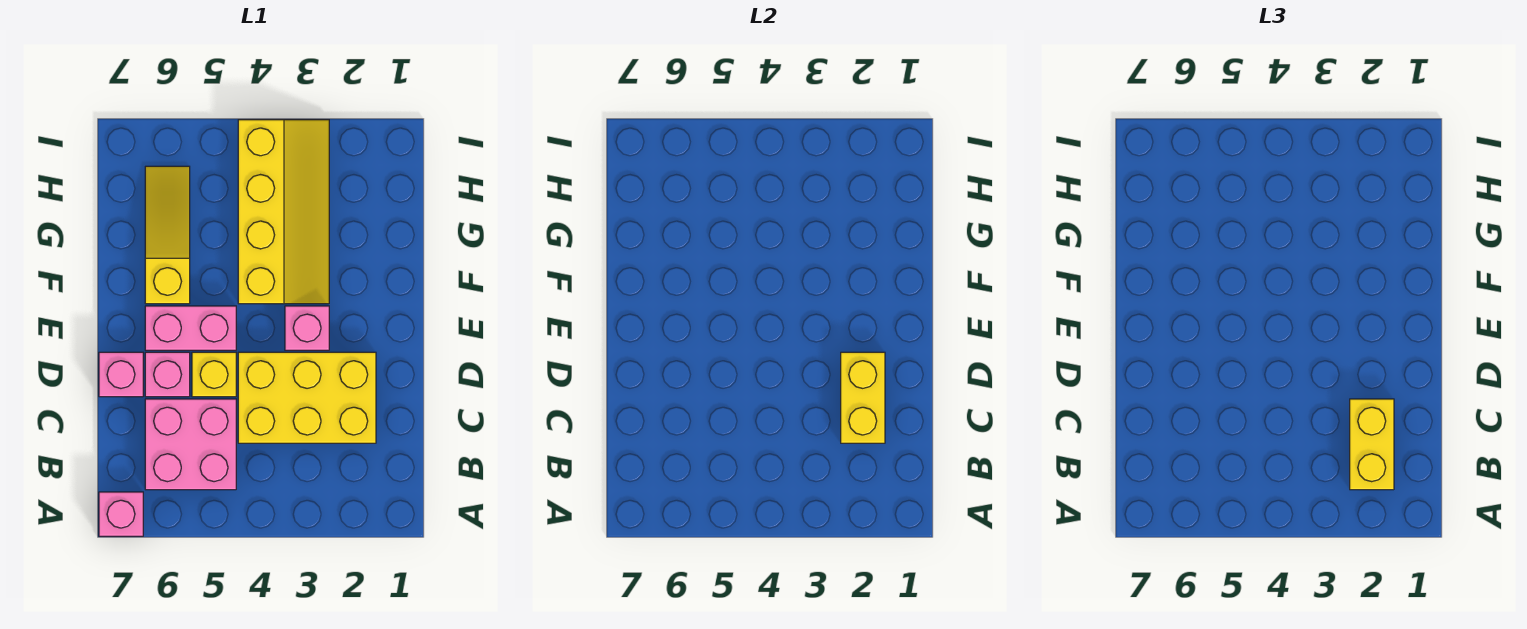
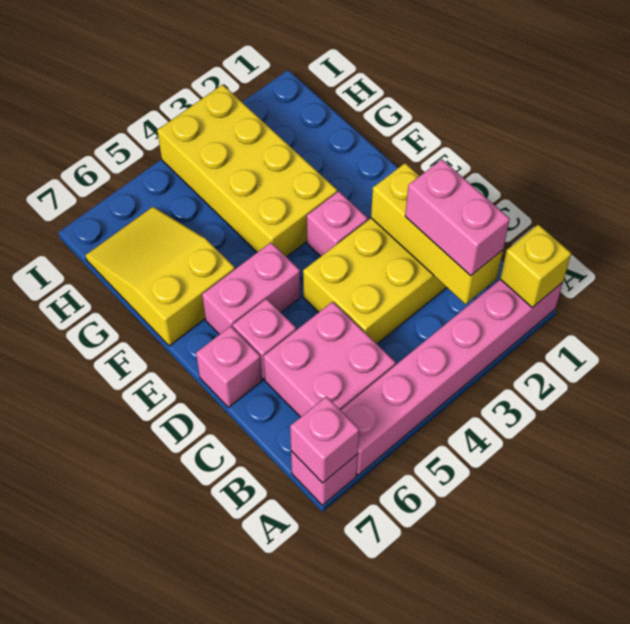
none -> pink 1x6 brick [341,279,563,475]
none -> pink 1x1 brick [290,396,359,483]
yellow 1x2 brick [1350,399,1394,490] -> pink 1x2 brick [405,159,510,276]
yellow 1x2 brick [841,352,885,443] -> yellow 1x3 brick [371,163,503,304]
yellow 1x1 brick [192,352,236,397] -> yellow 1x1 brick moved to [500,224,571,308]
yellow 2x4 slope [238,120,329,304] -> yellow 2x4 brick [157,84,337,257]
yellow 1x3 slope [145,166,190,304] -> yellow 2x3 slope [85,207,235,346]

